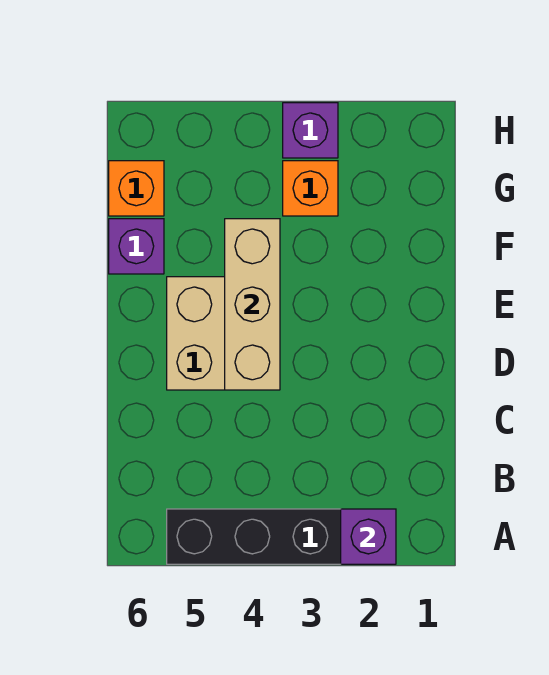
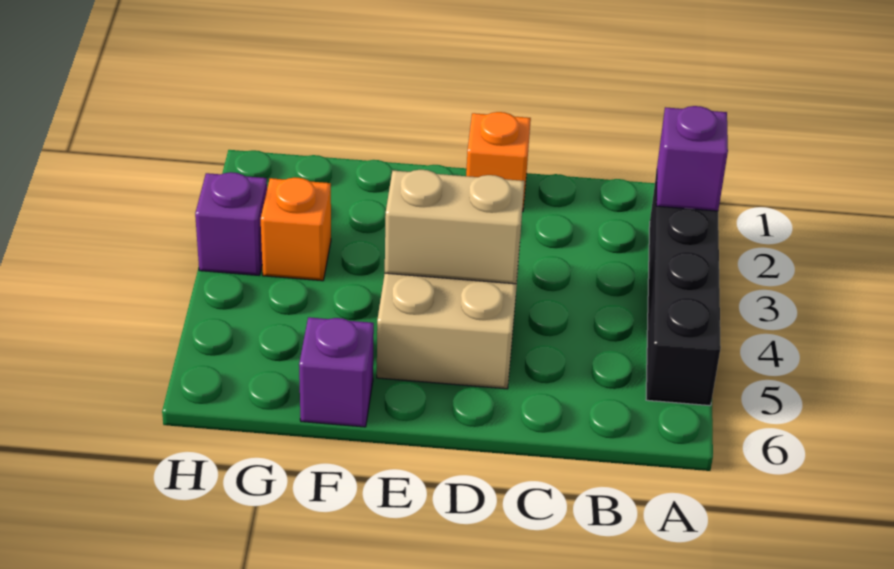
tan 1x3 brick [225,219,280,390] -> tan 1x2 brick [385,170,524,284]
orange 1x1 brick [109,161,164,216] -> orange 1x1 brick moved to [466,112,531,212]

